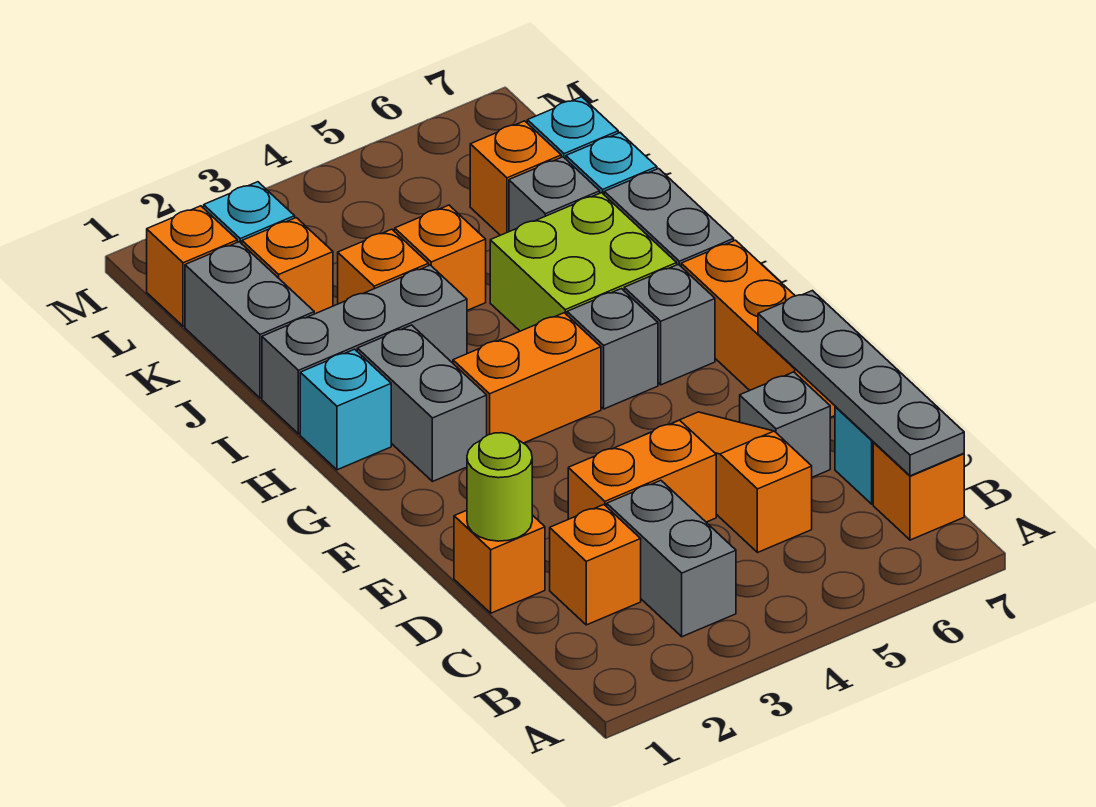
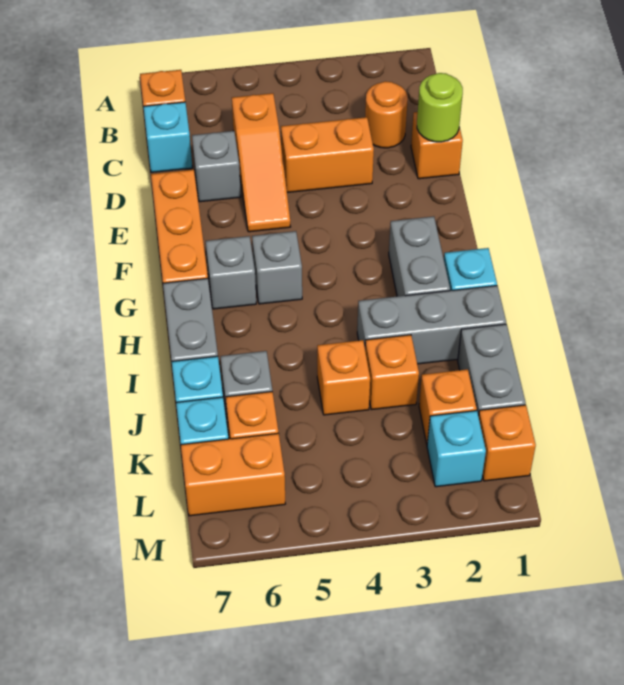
grey 1x2 brick [607,480,736,637] -> none
grey 1x4 plate [758,291,964,476] -> none
orange 1x1 brick [550,505,641,625] -> orange 1x1 round brick [365,81,408,148]
orange 1x2 brick [453,313,601,443] -> orange 1x2 brick moved to [181,433,285,516]
lime 2x2 brick [490,193,677,331] -> none

